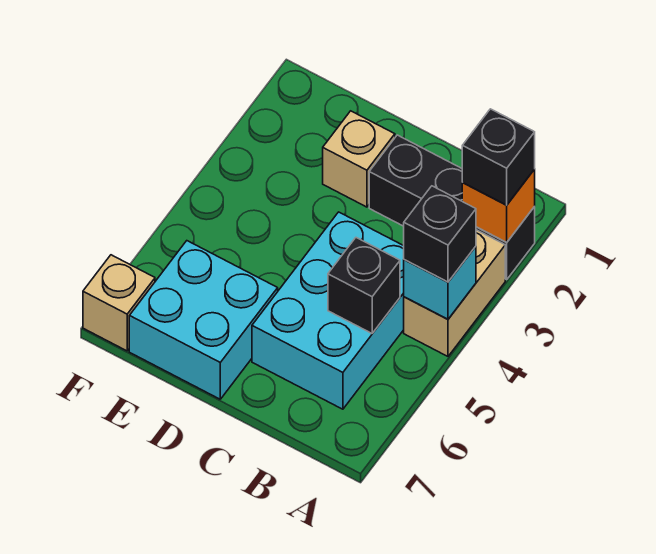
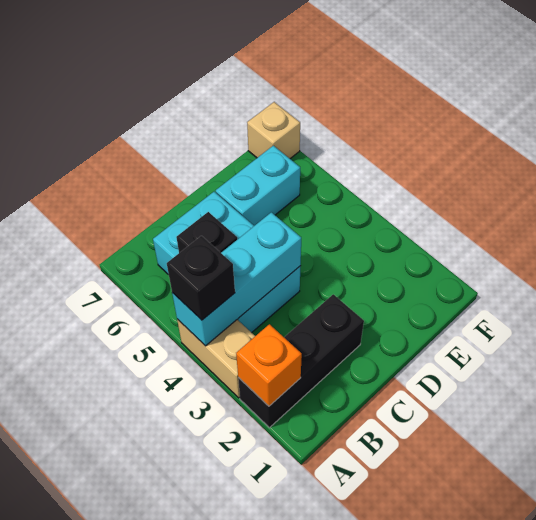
black 1x1 brick [462,109,535,205] -> none
cyan 1x1 brick [404,246,476,319] -> cyan 1x3 brick [172,212,301,346]
tan 1x1 brick [323,111,395,207] -> none
cyan 2x2 brick [129,241,278,399] -> cyan 1x2 brick [216,146,300,226]

